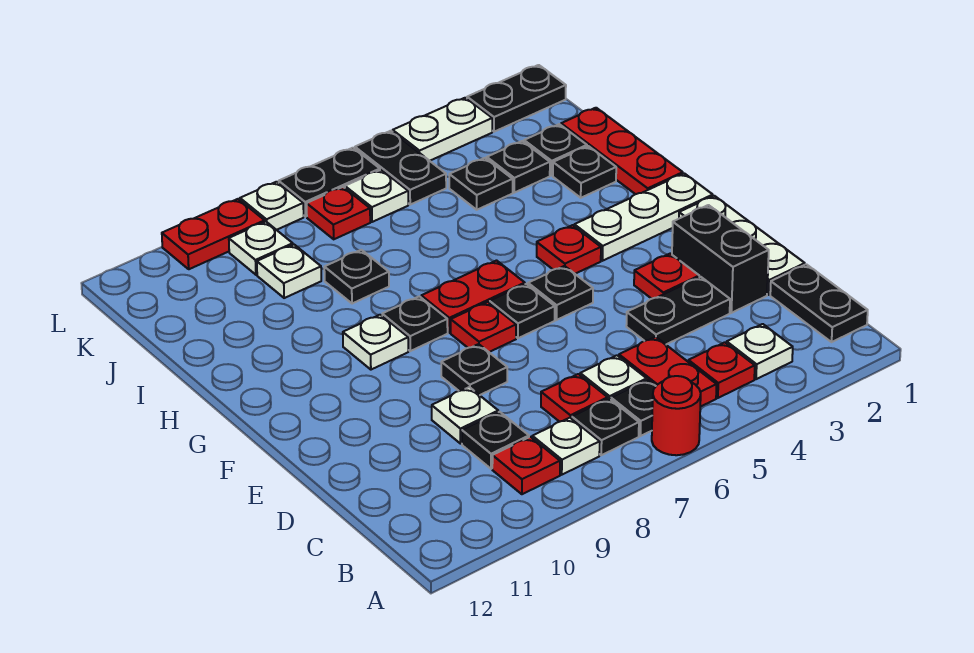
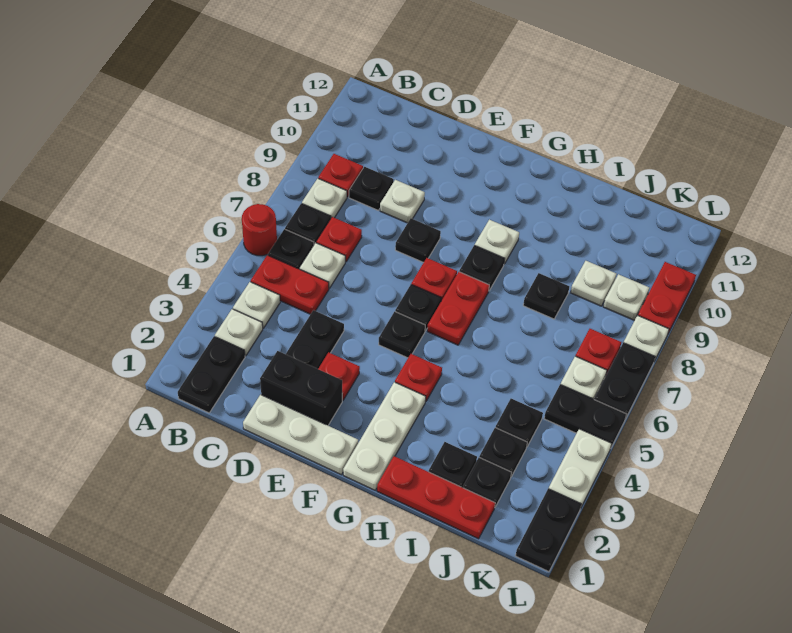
black 1x2 plate [770,264,868,342] -> black 1x2 plate turned to [178,337,245,413]
red 1x1 plate [688,342,755,398] -> white 1x1 plate [233,282,280,328]

